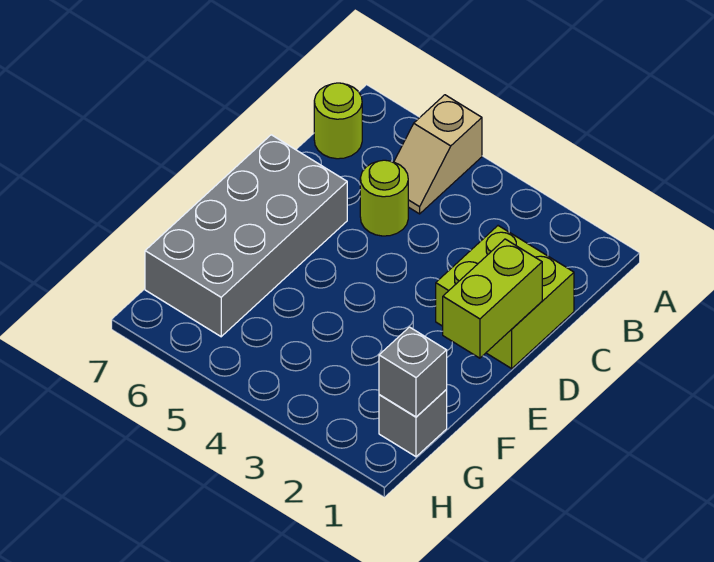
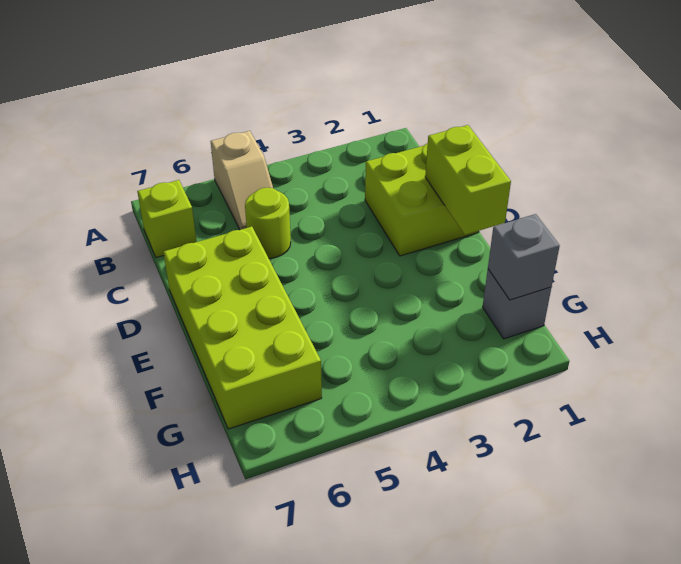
lime 1x1 round brick [314,83,362,159] -> lime 1x1 brick [137,180,196,258]
grey 2x4 brick [145,135,347,337] -> lime 2x4 brick [164,227,322,429]

